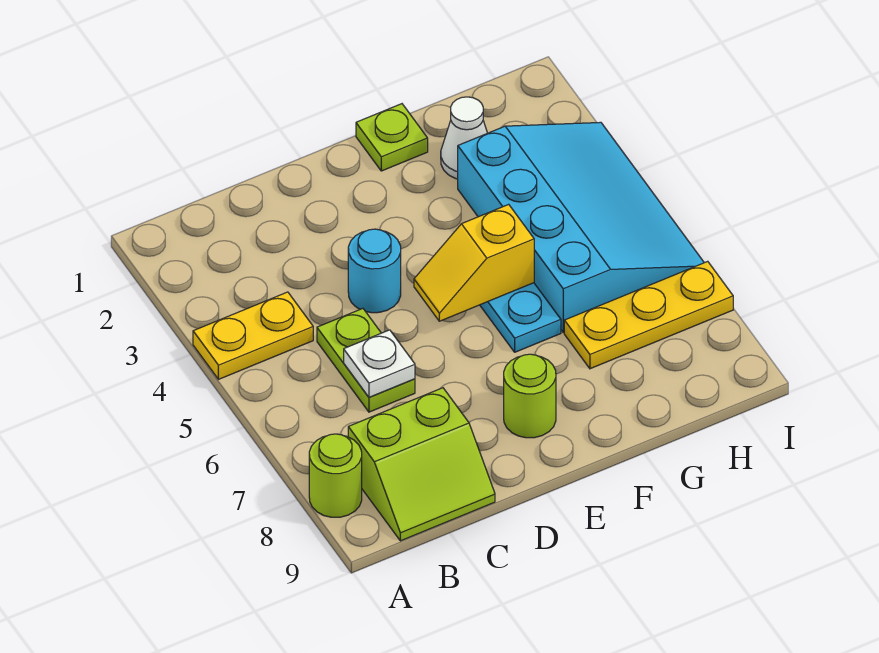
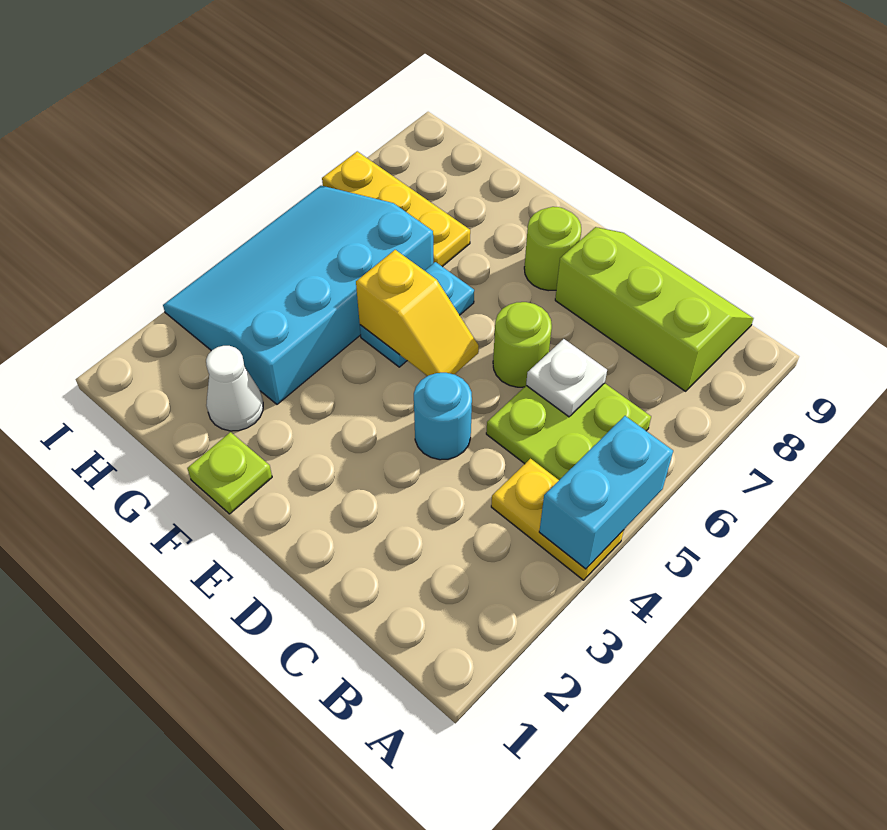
none -> cyan 1x2 brick [539,416,673,569]
lime 1x1 round brick [309,434,362,517] -> lime 1x1 round brick moved to [493,302,552,387]
lime 2x2 slope [348,388,495,541] -> lime 2x3 slope [555,227,754,391]
lime 1x2 plate [317,309,415,412] -> lime 2x2 plate [486,383,651,480]

